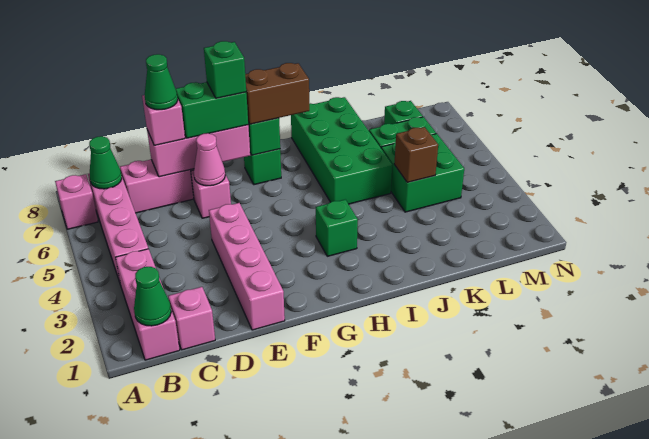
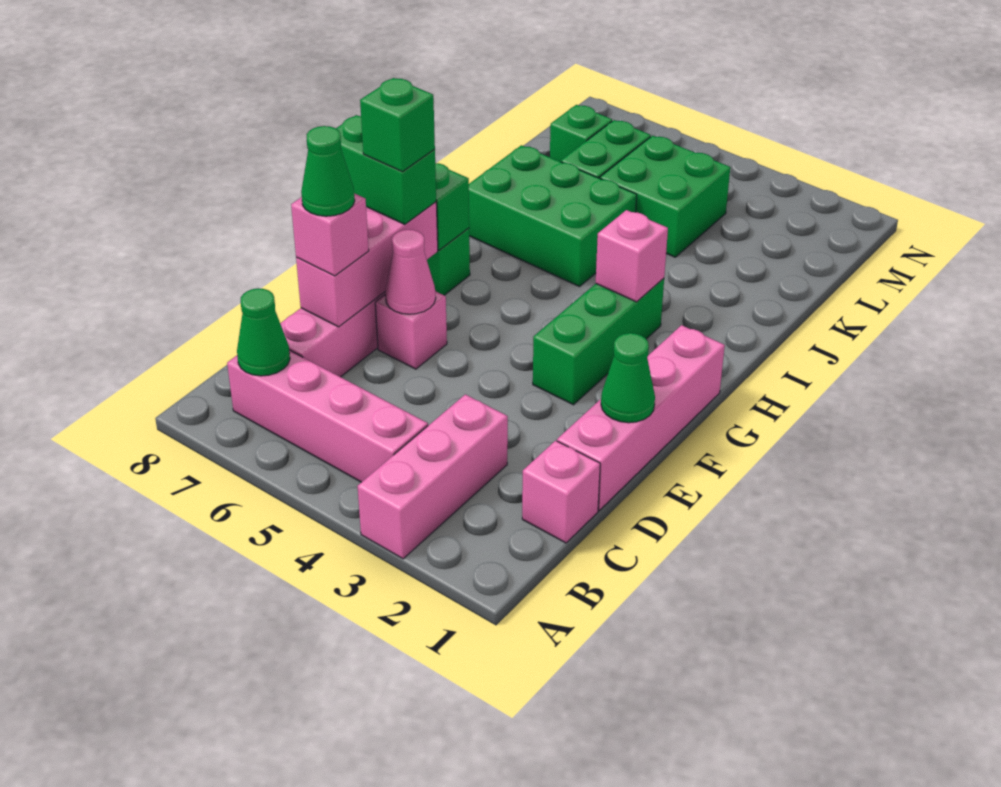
pink 1x1 brick [55,174,98,229] -> pink 1x1 brick moved to [596,210,668,302]
pink 1x3 brick [115,249,180,360] -> pink 1x3 brick turned to [357,394,508,559]
green 1x1 cone [134,267,171,326] -> green 1x1 cone moved to [601,333,655,423]
pink 1x4 brick [209,203,285,330] -> pink 1x4 brick turned to [557,325,725,510]
green 1x2 brick [176,82,248,138] -> green 1x2 brick turned to [336,115,436,224]
brown 1x2 brick [245,63,309,124] -> none
green 1x1 brick [316,200,358,256] -> green 1x3 brick [533,278,664,405]
green 2x4 brick [291,97,392,204] -> green 2x3 brick [469,145,637,287]
brown 1x1 brick [394,127,438,182] -> none

